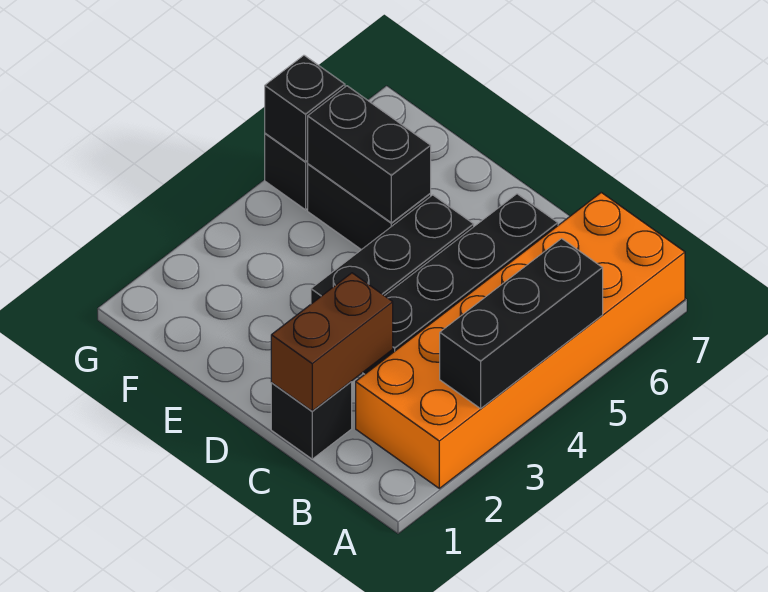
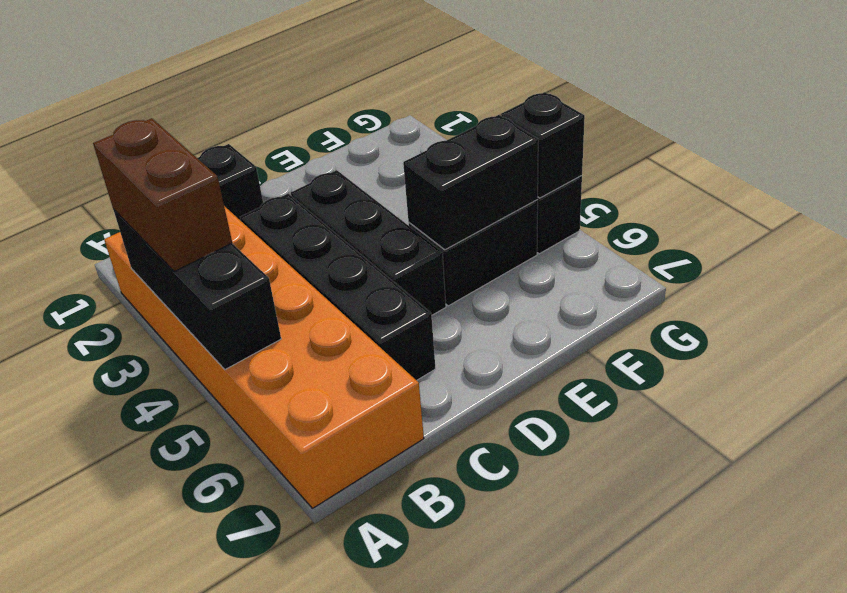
brown 1x2 brick [271,273,393,411] -> brown 1x2 brick moved to [93,118,232,272]

